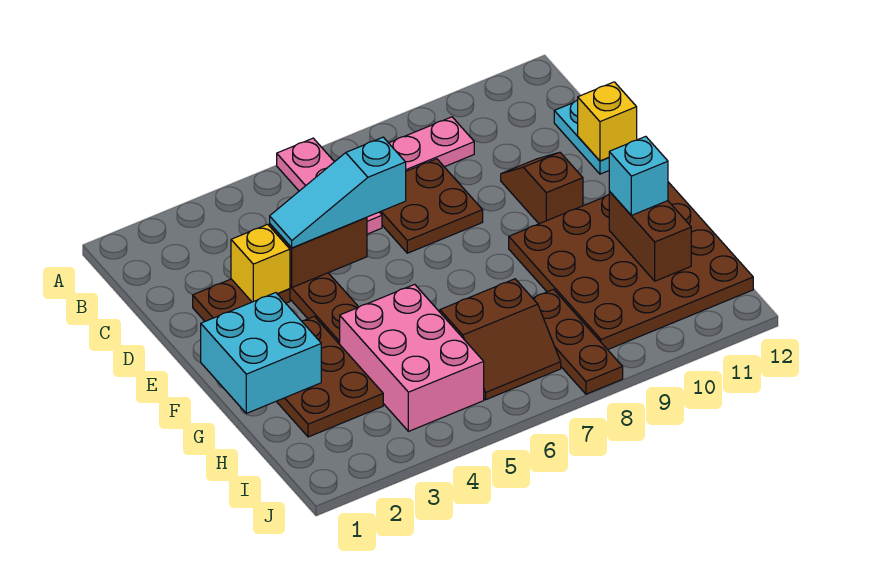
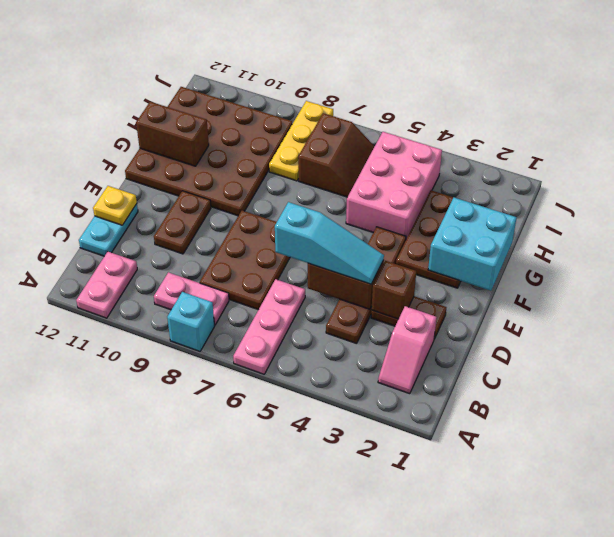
none -> pink 1x2 plate [76,252,137,318]
none -> pink 1x2 slope [378,306,437,394]
brown 2x2 plate [380,159,483,253] -> brown 2x3 plate [200,211,290,310]
yellow 1x1 brick [231,224,290,302] -> brown 1x1 brick [372,261,416,319]
brown 1x2 slope [501,152,583,224] -> brown 1x2 plate [154,191,211,254]
yellow 1x1 brick [578,82,637,161] -> yellow 1x1 plate [93,186,137,225]
brown 1x2 brick [609,191,691,281] -> brown 1x2 brick turned to [136,102,209,166]
cyan 1x1 brick [609,136,668,215] -> cyan 1x1 brick moved to [167,292,215,351]
brown 2x2 slope [440,279,561,400] -> brown 2x2 slope turned to [298,113,375,197]
brown 1x3 plate [533,290,623,394] -> yellow 1x3 plate [269,101,333,181]

